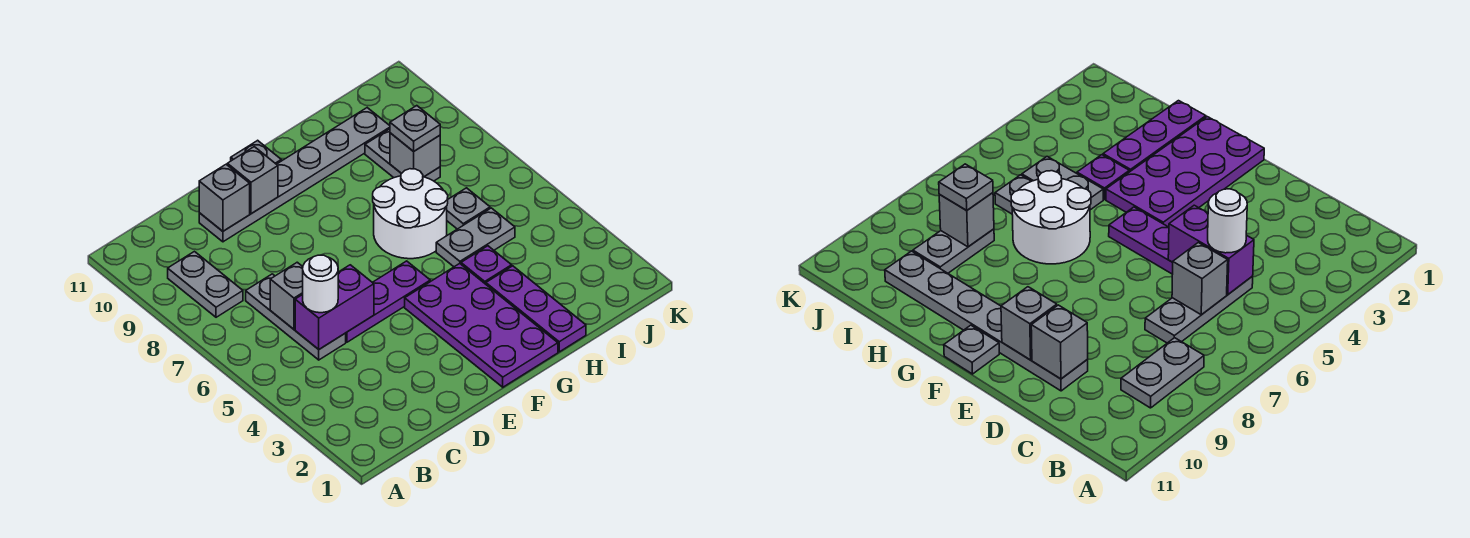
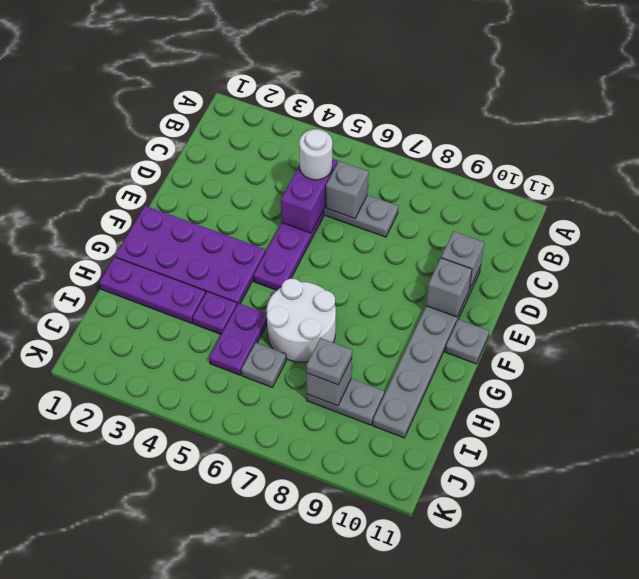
grey 1x2 plate [168,251,243,317] -> none
grey 1x2 plate [436,208,515,267] -> purple 1x2 plate [209,303,267,375]

